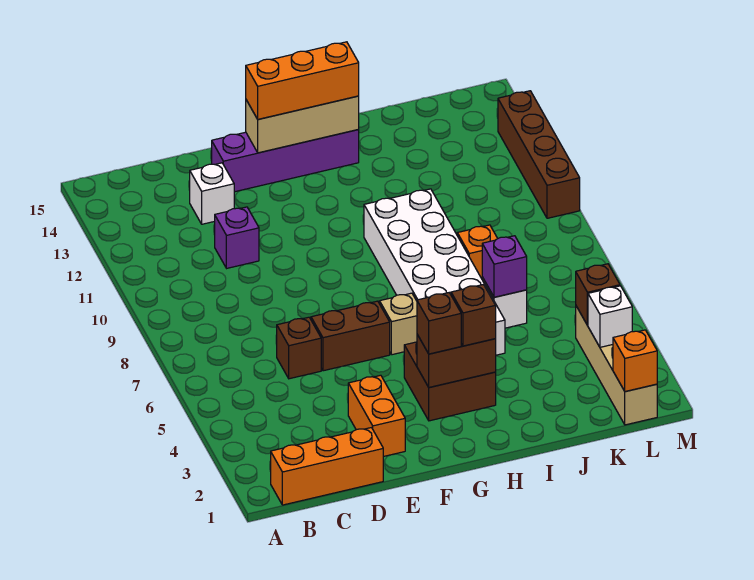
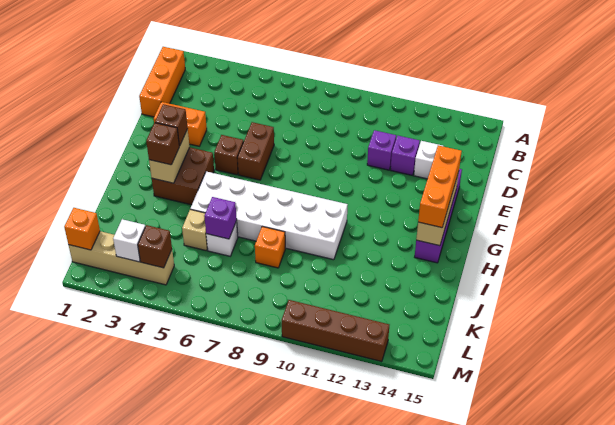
brown 1x1 brick [277,317,321,379] -> brown 1x1 brick moved to [214,135,243,175]
none -> purple 1x1 brick [391,136,420,175]
brown 1x2 brick [417,335,496,387] -> tan 1x2 brick [149,129,190,183]
tan 1x1 brick [380,293,417,355] -> tan 1x1 brick moved to [182,209,208,251]

